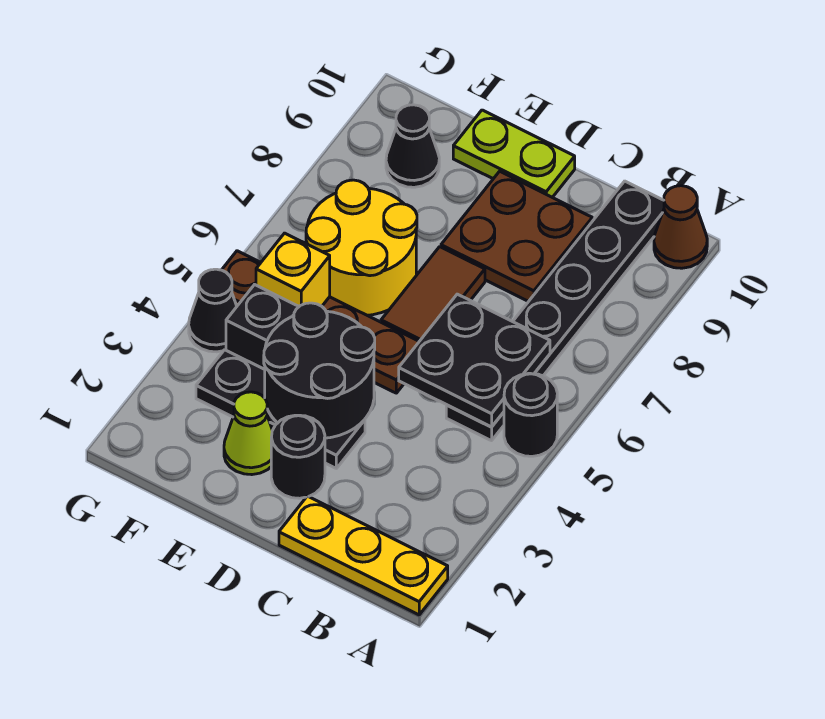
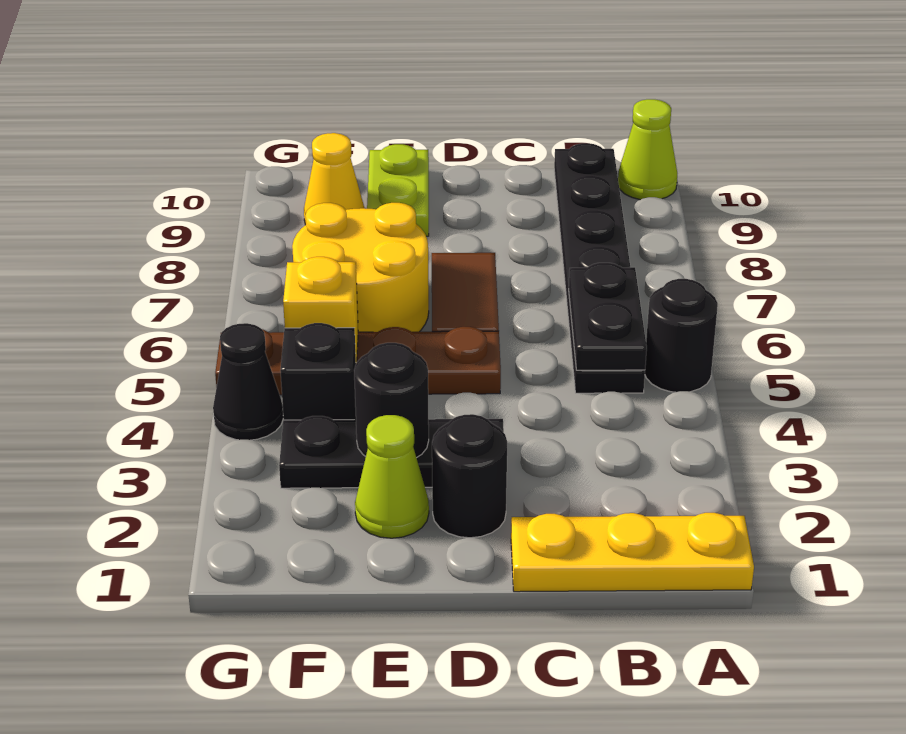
brown 1x1 cone [654,186,707,268] -> lime 1x1 cone [618,99,677,200]
black 2x2 plate [399,294,550,427] -> black 1x2 plate [569,263,647,370]
brown 2x2 plate [441,171,592,302] -> none
black 2x2 round brick [264,303,375,438] -> black 1x1 round brick [354,343,429,458]
lime 1x2 plate [453,110,575,197] -> lime 1x2 plate turned to [367,144,429,236]
black 1x1 cone [386,105,439,187] -> yellow 1x1 cone [304,133,364,225]

